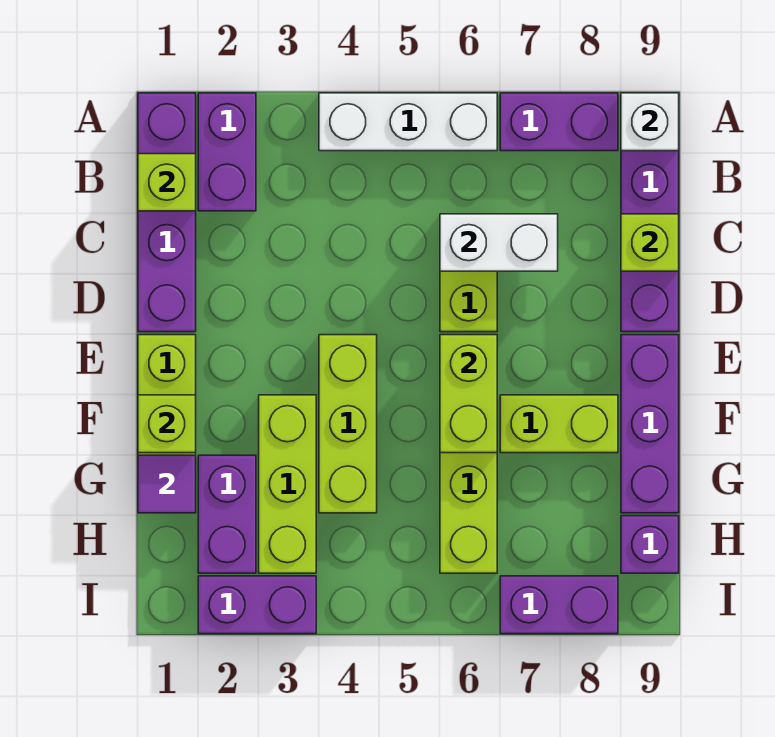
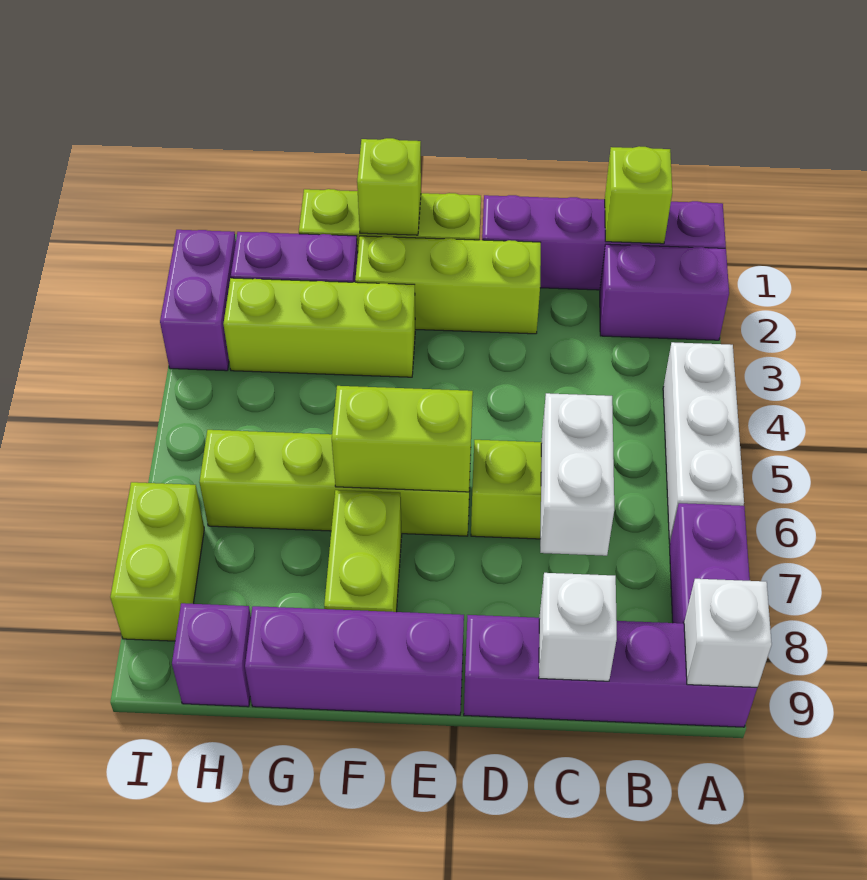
lime 1x1 brick [621,214,679,271] -> white 1x1 brick [539,573,617,681]
lime 1x3 brick [319,335,377,513] -> lime 1x3 brick moved to [355,236,541,334]
purple 1x1 tile [138,455,196,513] -> none
purple 1x2 brick [500,576,618,634] -> lime 1x2 brick [110,482,204,641]

